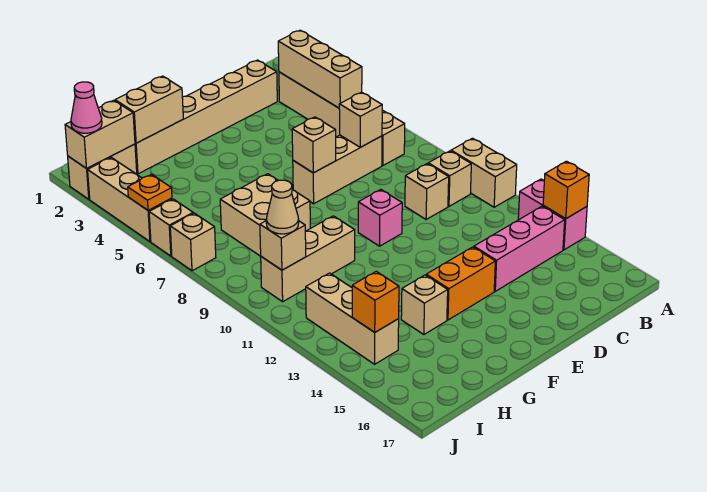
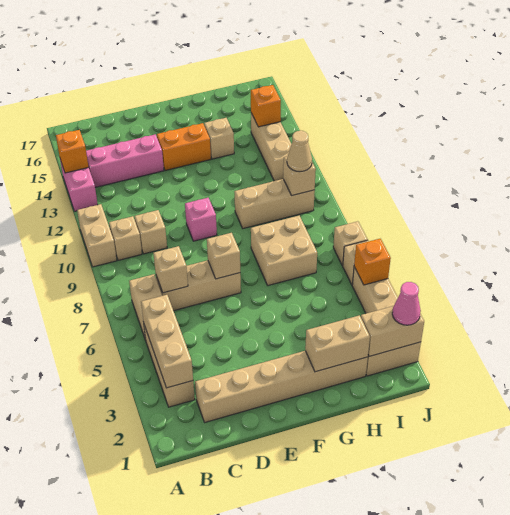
orange 1x1 plate [128,174,172,210] -> orange 1x1 brick [354,239,391,285]

